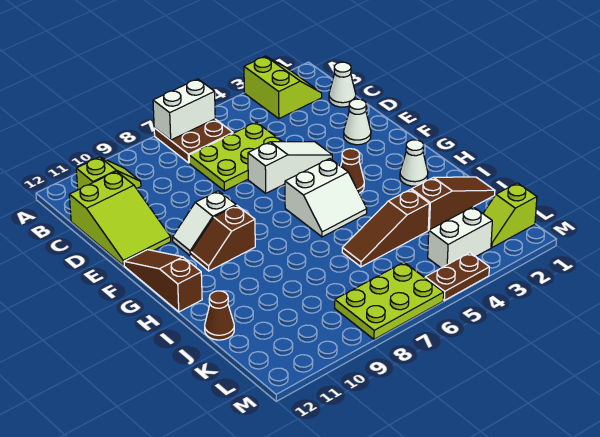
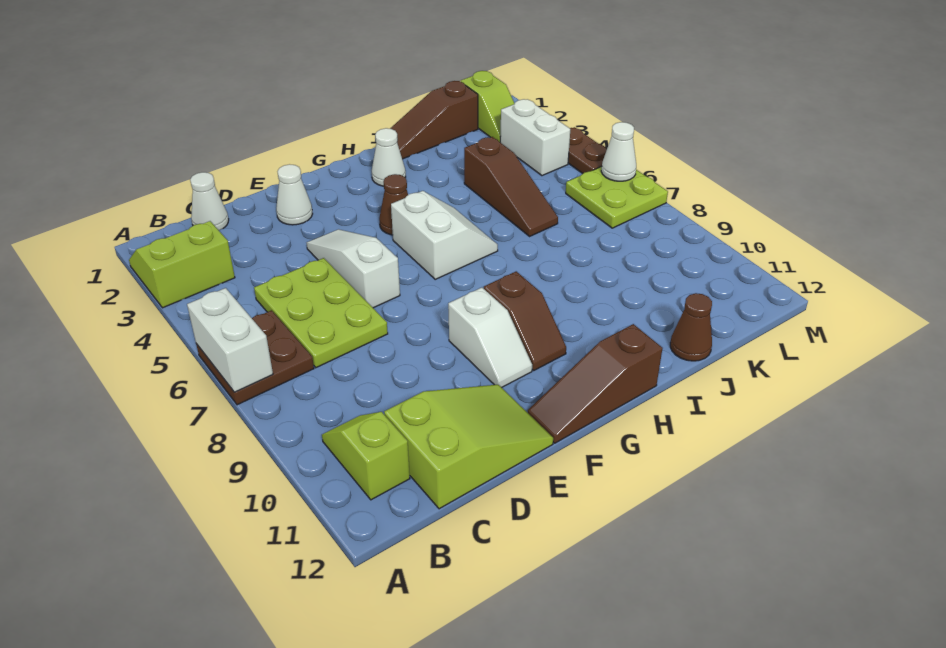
brown 1x3 slope [412,177,495,230] -> brown 1x3 slope turned to [390,81,478,159]
lime 2x3 plate [335,262,444,339] -> lime 2x2 plate [566,167,668,228]
none -> white 1x1 cone [601,122,636,181]

